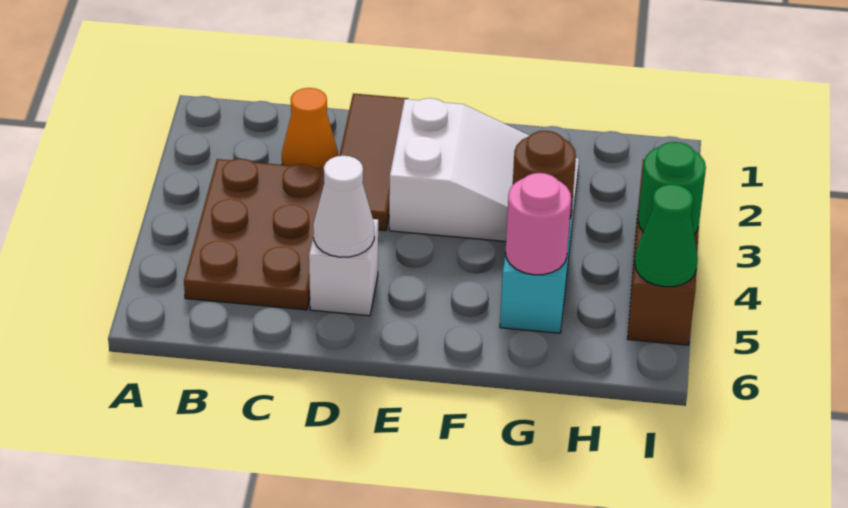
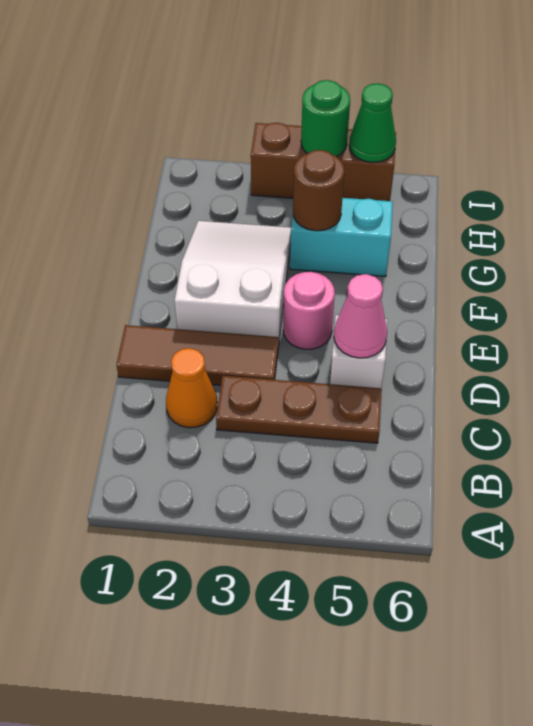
brown 2x3 plate [184,159,324,310] -> brown 1x3 plate [216,376,382,443]
white 1x1 cone [313,156,374,257] -> pink 1x1 cone [334,274,387,358]
pink 1x1 round brick [506,173,571,275] -> pink 1x1 round brick moved to [283,272,335,349]

